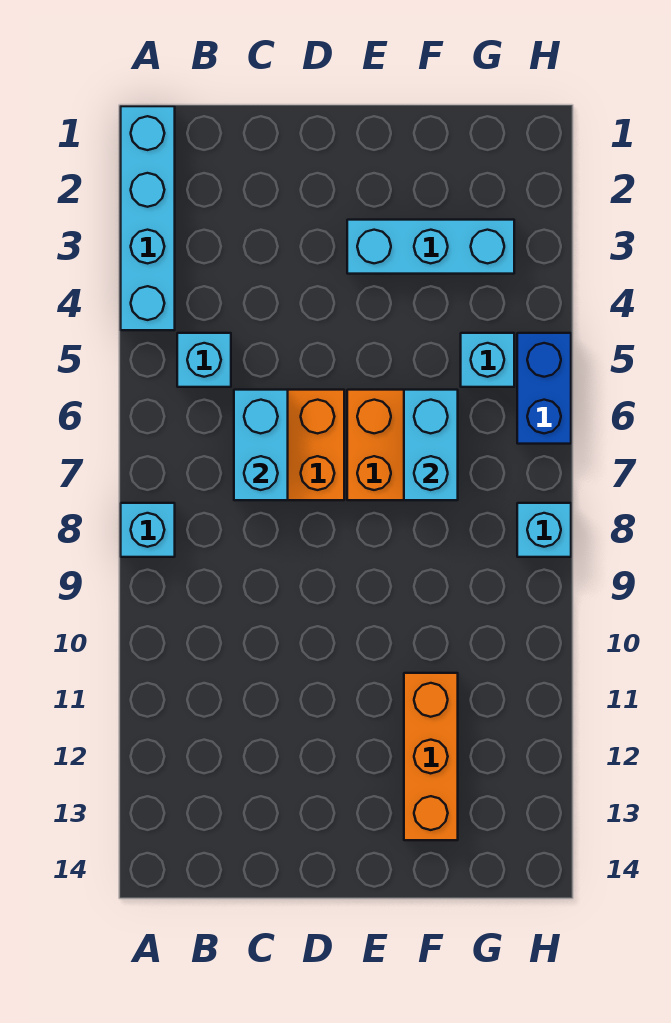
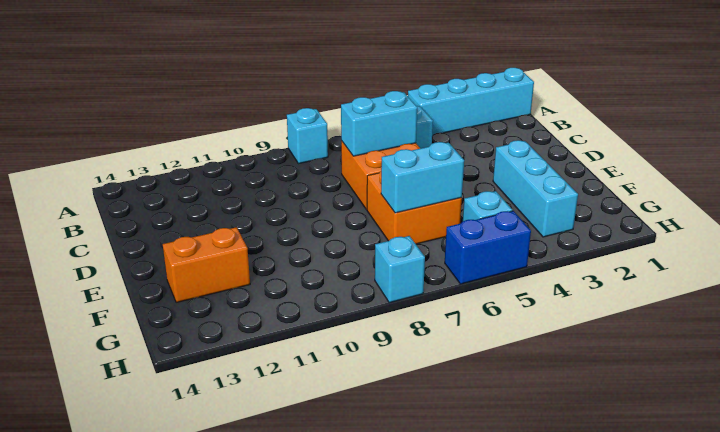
orange 1x3 brick [404,673,458,840] -> orange 1x2 brick [163,227,250,302]

